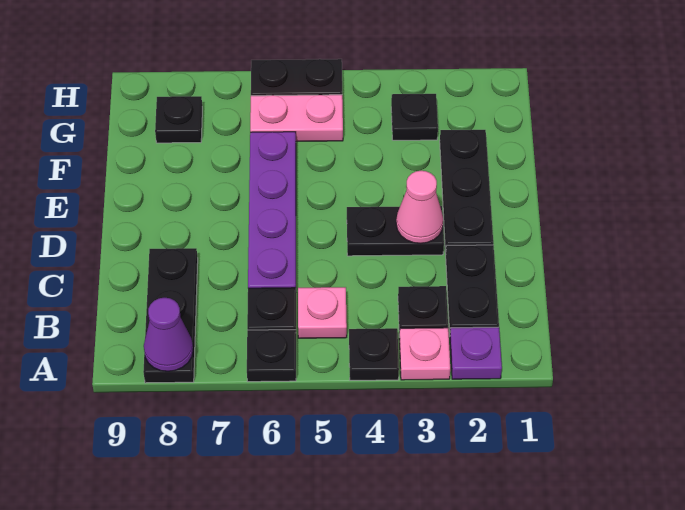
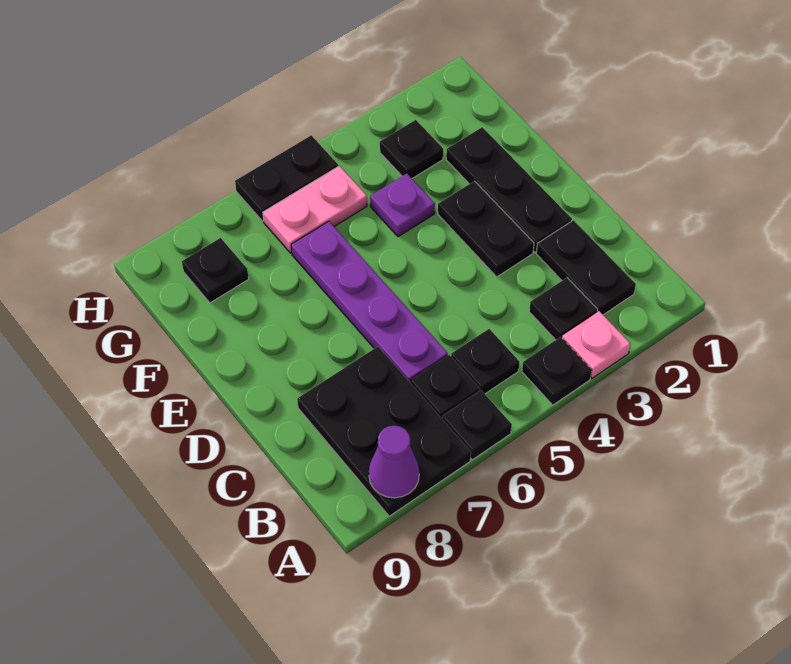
purple 1x1 plate [450,327,502,379] -> purple 1x1 plate moved to [370,174,435,237]
black 1x3 plate [143,248,198,383] -> black 2x3 plate [297,347,471,516]
pink 1x1 plate [298,287,347,338] -> black 1x1 plate [451,329,519,394]
black 1x2 plate [347,206,444,256] -> black 1x2 plate turned to [438,181,534,277]
pink 1x1 cone [396,171,443,243] -> none

